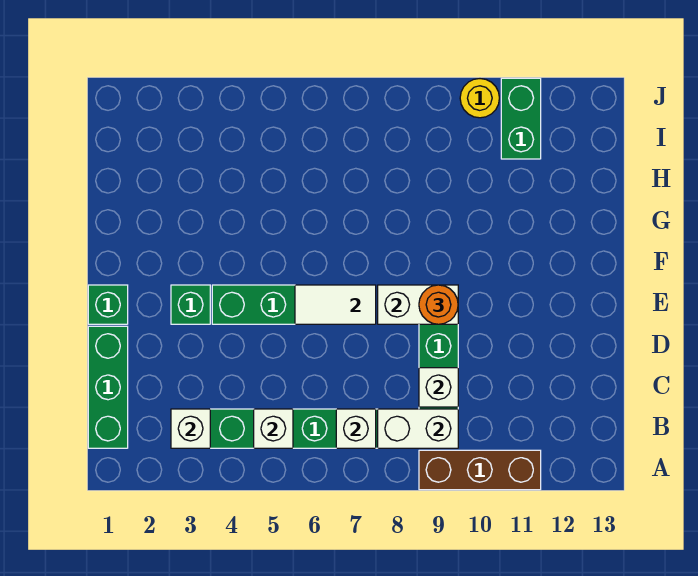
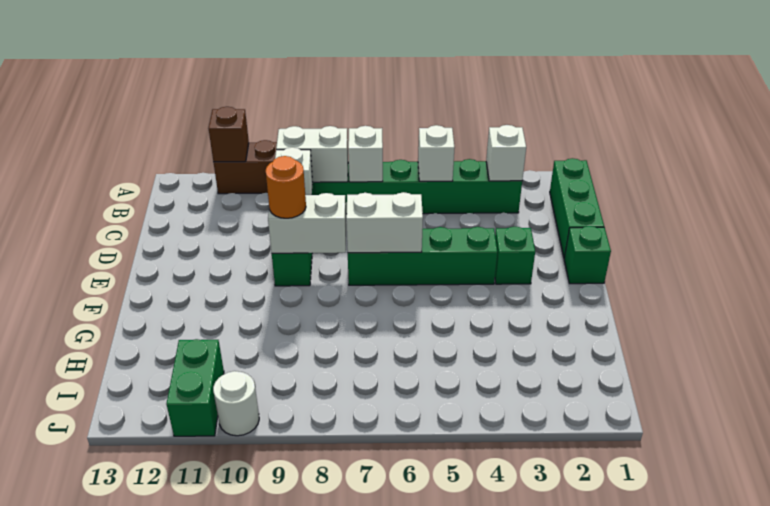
none -> brown 1x1 brick [209,107,249,162]
white 1x2 tile [295,285,376,324] -> white 1x2 brick [346,192,423,253]
yellow 1x1 round brick [460,79,499,118] -> white 1x1 round brick [213,371,259,436]

